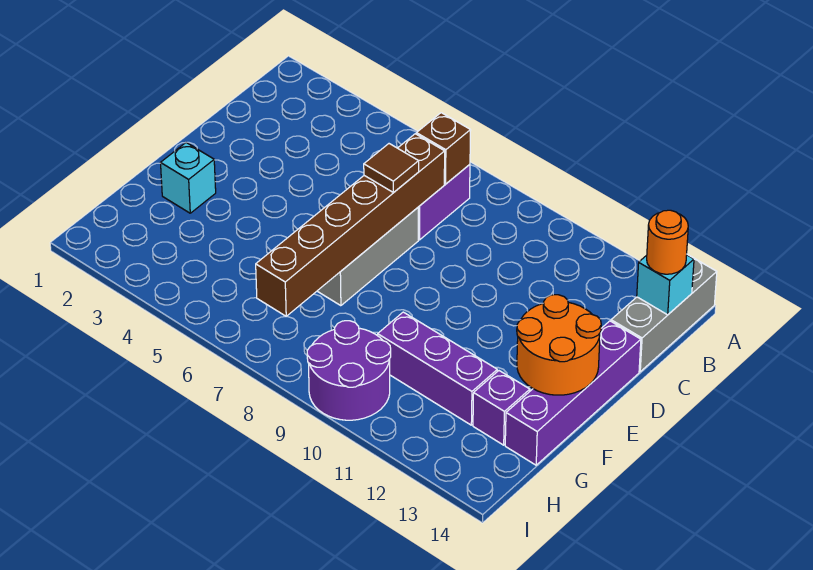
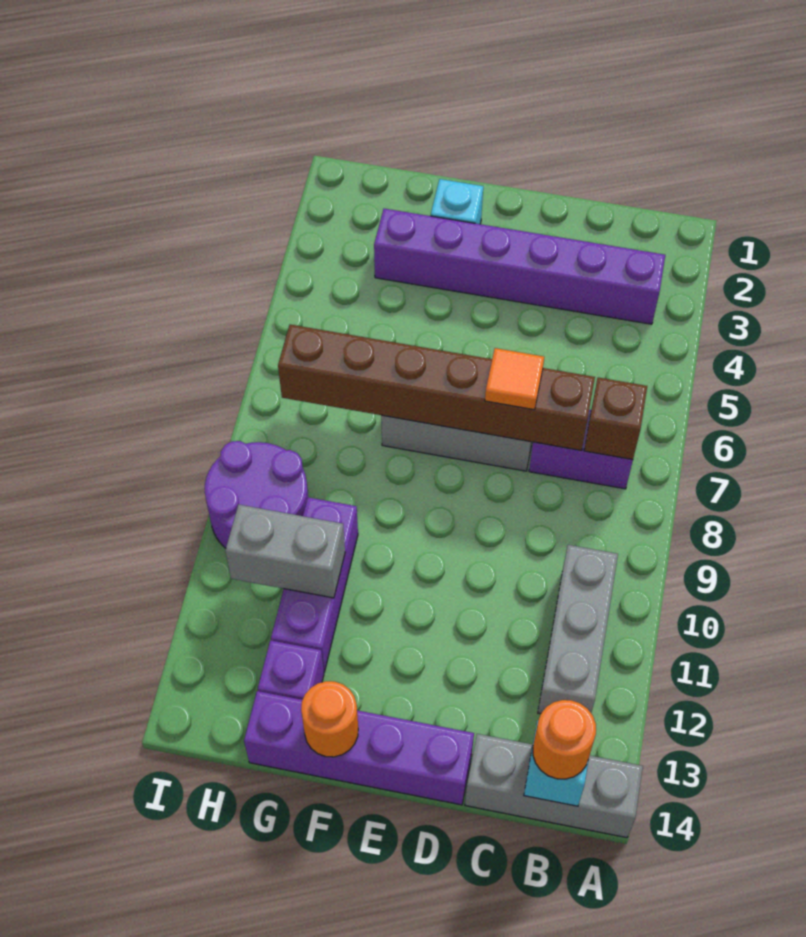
none -> purple 1x6 brick [374,209,665,324]
none -> grey 1x3 brick [538,545,618,714]
brown 1x1 tile [364,144,419,193] -> orange 1x1 tile [485,348,544,410]
orange 2x2 round brick [517,295,601,395] -> orange 1x1 round brick [301,681,358,757]
none -> grey 1x2 brick [225,505,345,598]

